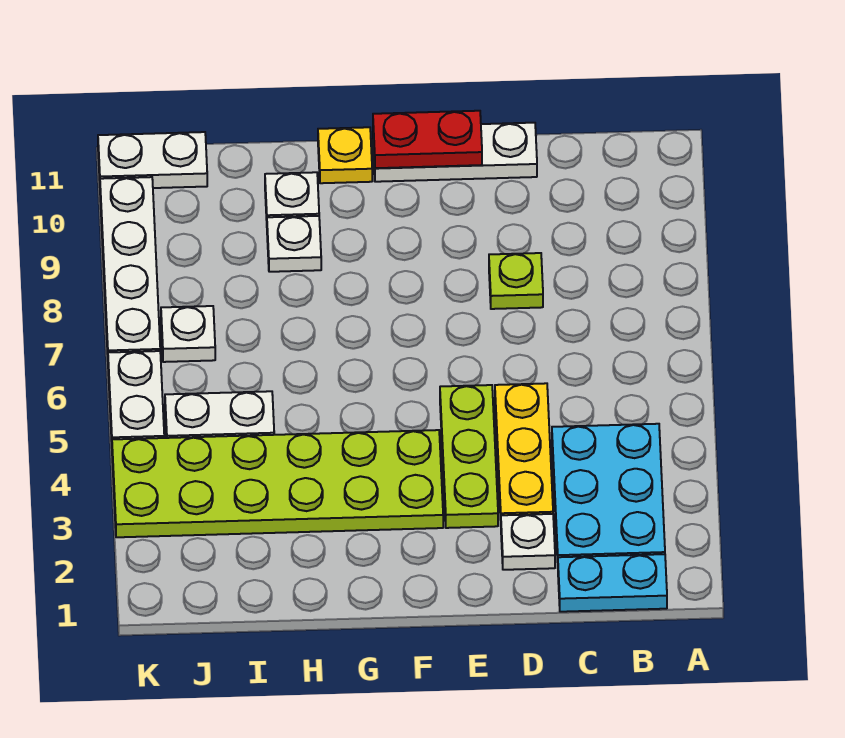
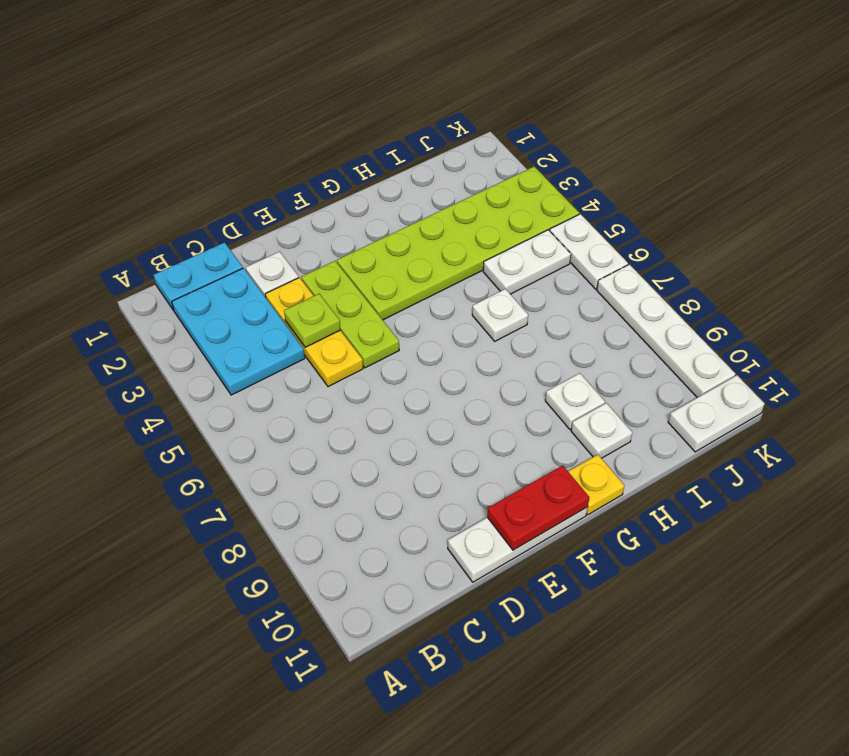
lime 1x1 plate [489,253,543,309] -> lime 1x1 plate moved to [284,294,340,347]
white 1x1 plate [161,306,215,362] -> white 1x1 plate moved to [472,289,528,341]

